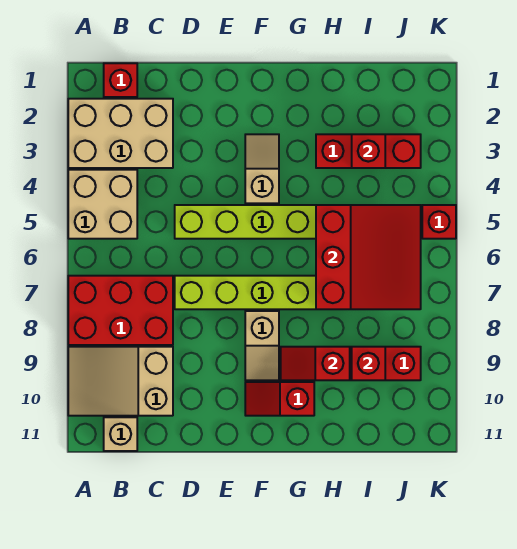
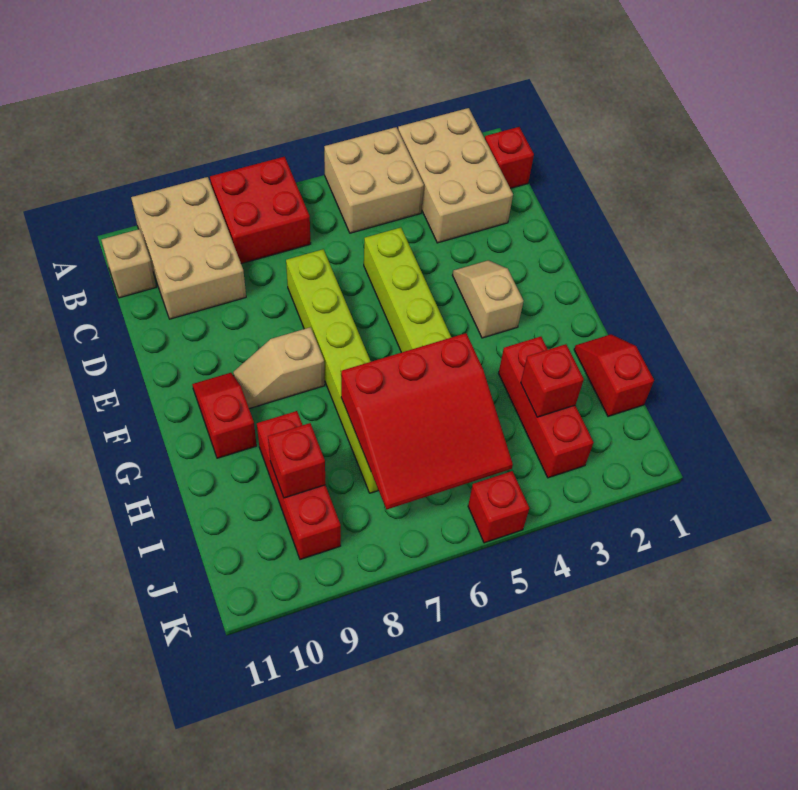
red 2x3 brick [68,276,173,345] -> red 2x2 brick [210,157,311,264]
tan 2x3 slope [68,347,173,416] -> tan 2x3 brick [131,177,246,319]
tan 1x2 slope [245,134,279,203] -> tan 1x2 slope turned to [452,260,524,338]
red 1x2 slope [281,347,350,380] -> red 1x2 slope moved to [574,334,654,416]

